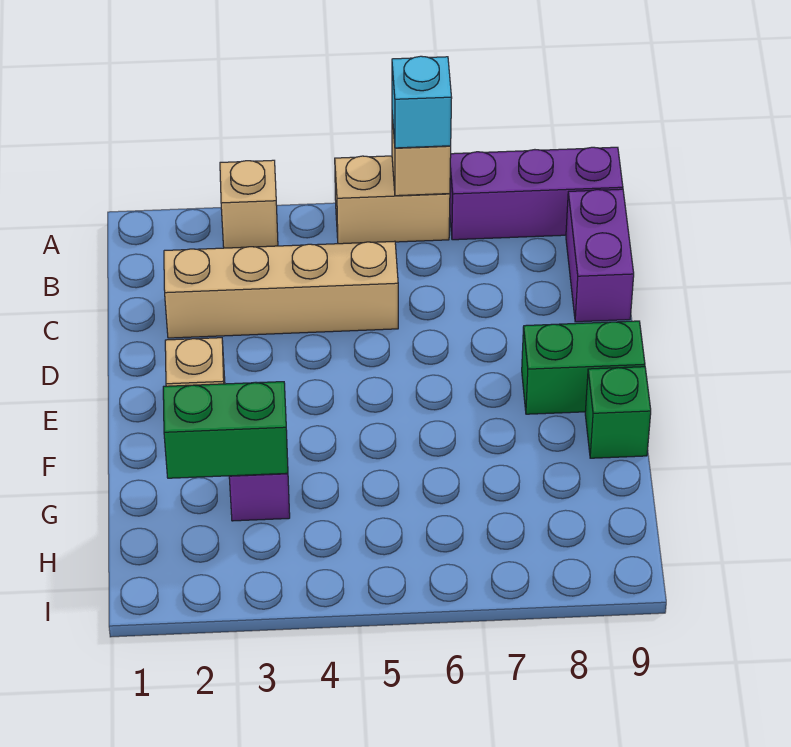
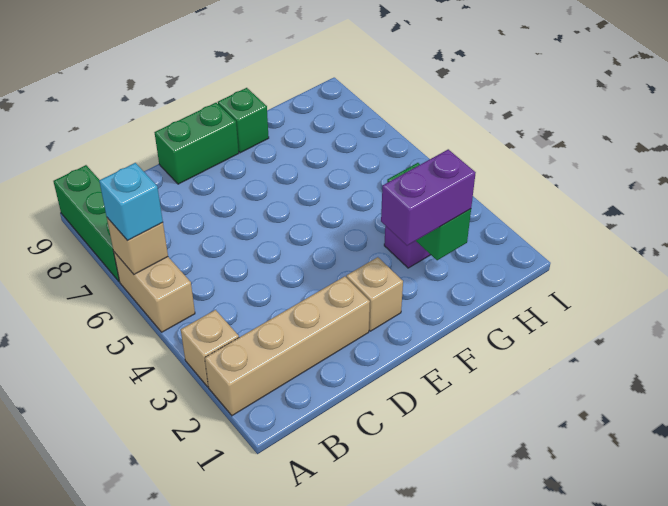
purple 1x3 brick [450,147,623,240] -> green 1x3 brick [54,165,120,282]
purple 1x2 brick [566,189,634,322] -> purple 1x2 brick moved to [381,149,476,246]
tan 1x4 brick [164,241,398,338] -> tan 1x4 brick turned to [205,276,370,416]
green 1x2 brick [522,321,645,414] -> green 1x2 brick turned to [155,103,239,184]

